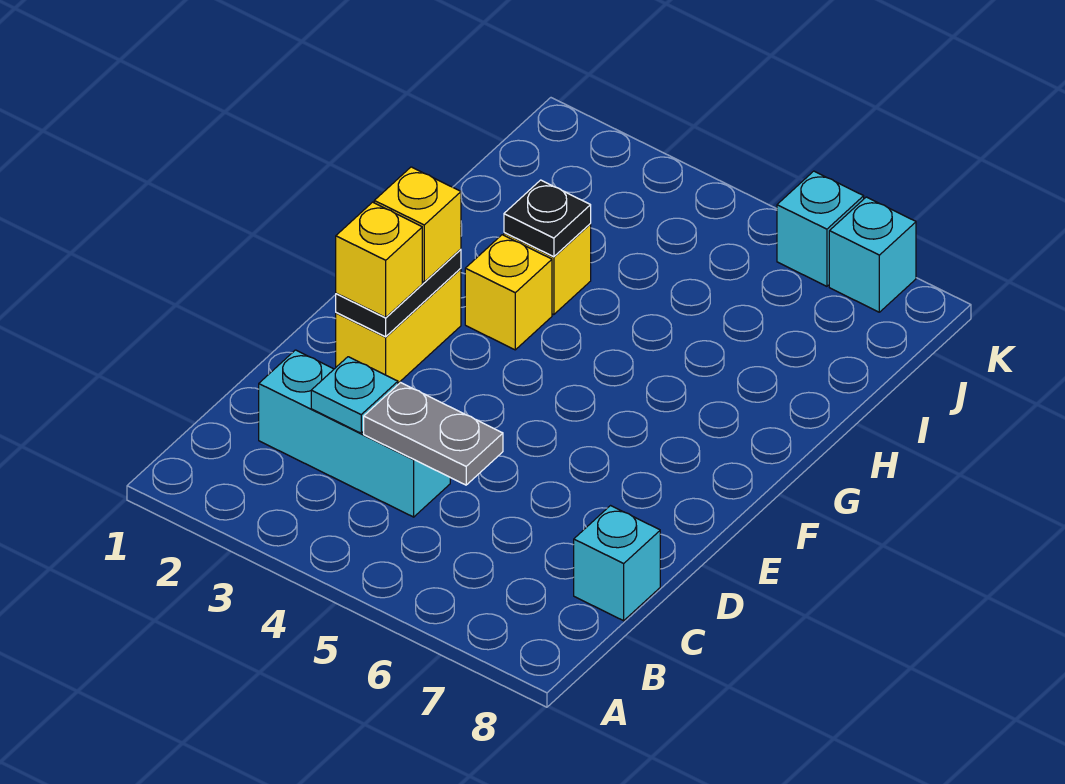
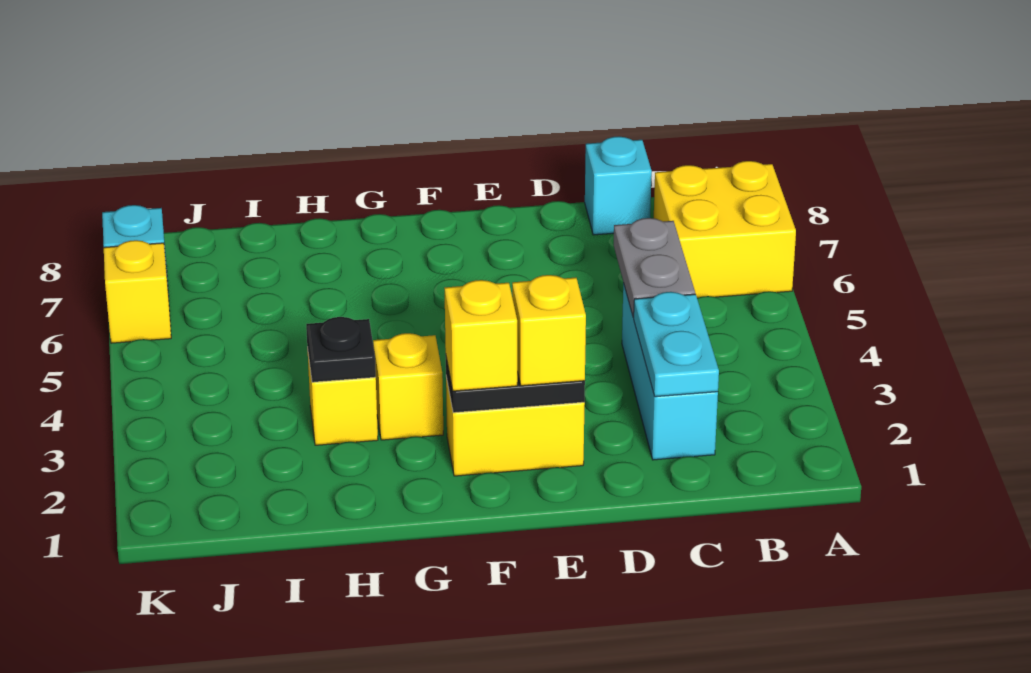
none -> yellow 2x2 brick [654,161,796,298]
cyan 1x1 plate [311,357,398,433] -> cyan 1x2 plate [634,292,719,397]
cyan 1x1 brick [777,171,864,286] -> yellow 1x1 brick [104,240,171,343]

